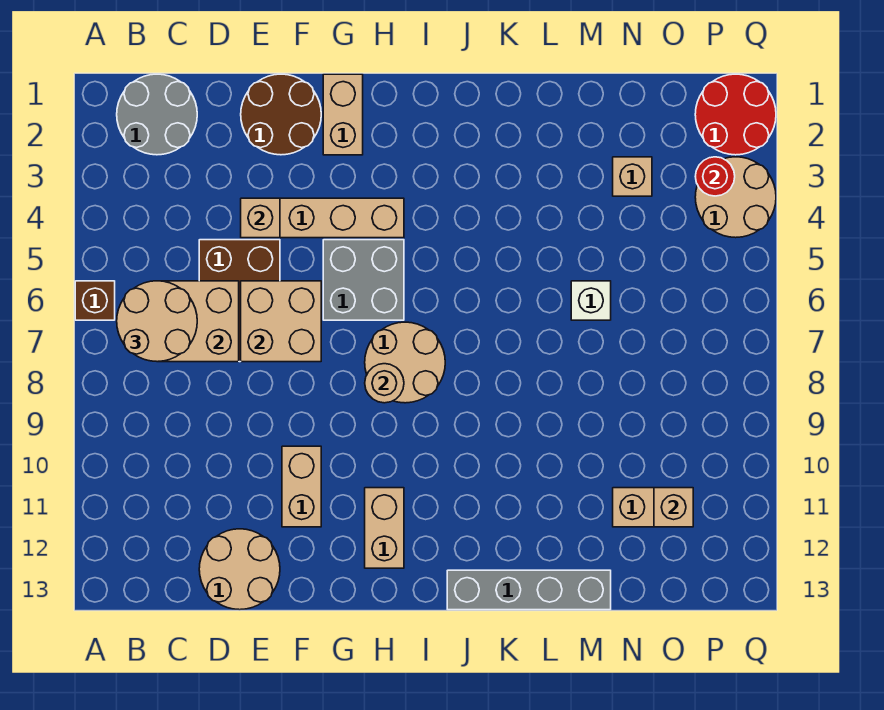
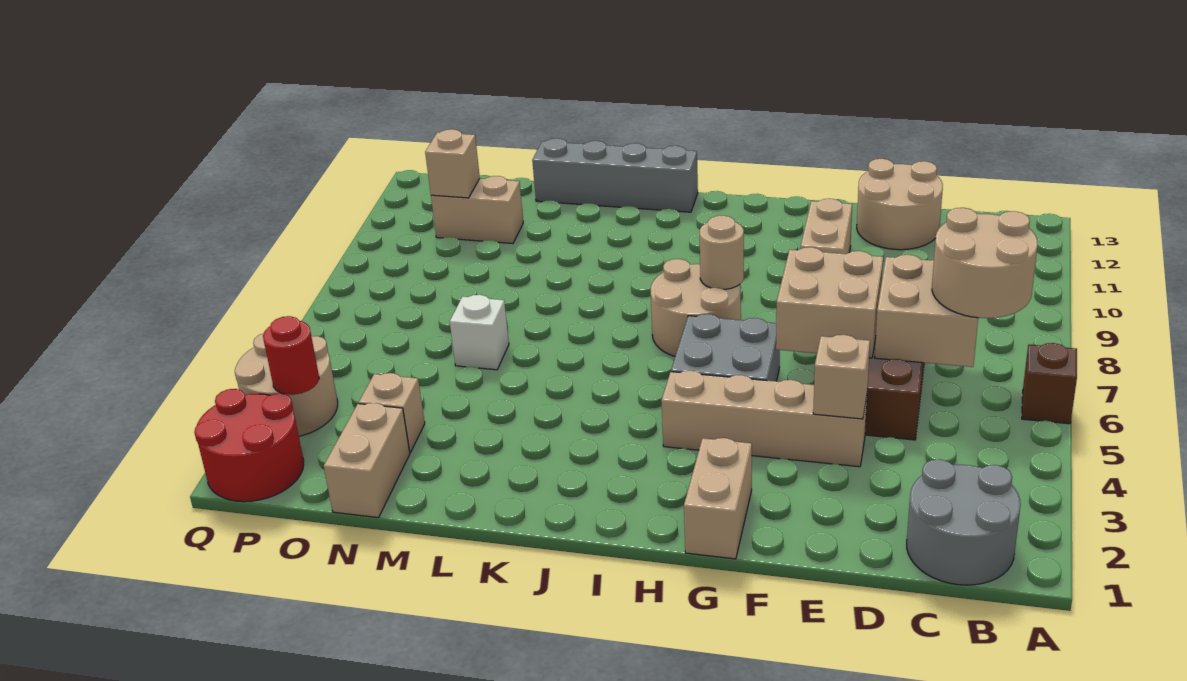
brown 2x2 round brick [241,74,321,155] -> none
tan 1x2 brick [365,488,404,568] -> tan 1x2 brick moved to [324,403,410,518]

